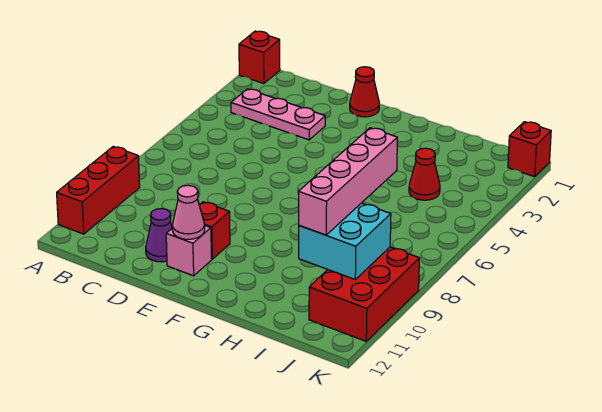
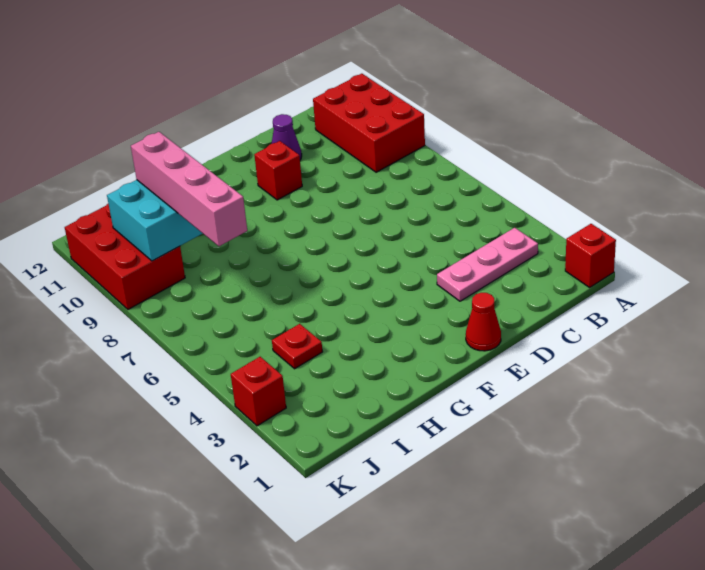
red 1x3 brick [57,147,140,234] -> red 2x3 brick [313,74,425,172]
pink 1x1 brick [166,226,212,276] -> none
pink 1x1 cone [172,185,205,239] -> none
red 1x1 cone [409,148,440,200] -> red 1x1 plate [272,324,323,369]
red 1x1 brick [508,122,551,177] -> red 1x1 brick moved to [231,357,286,426]

